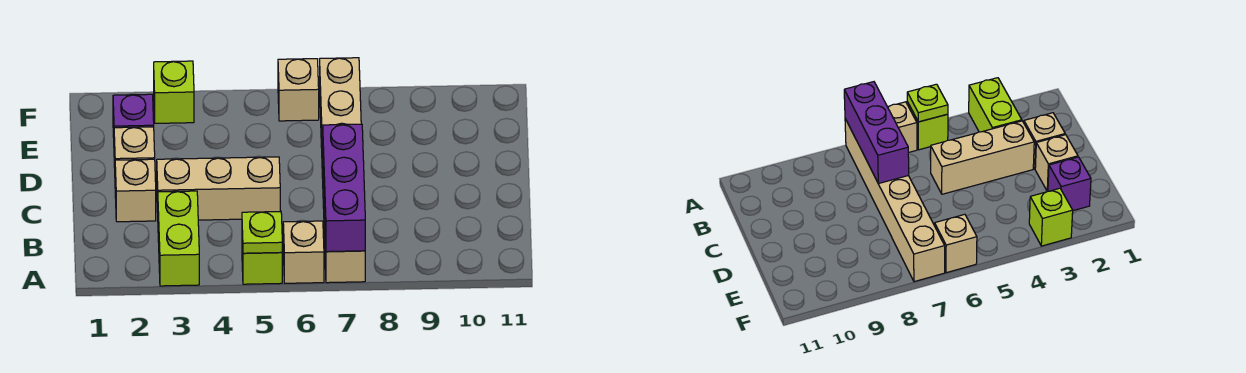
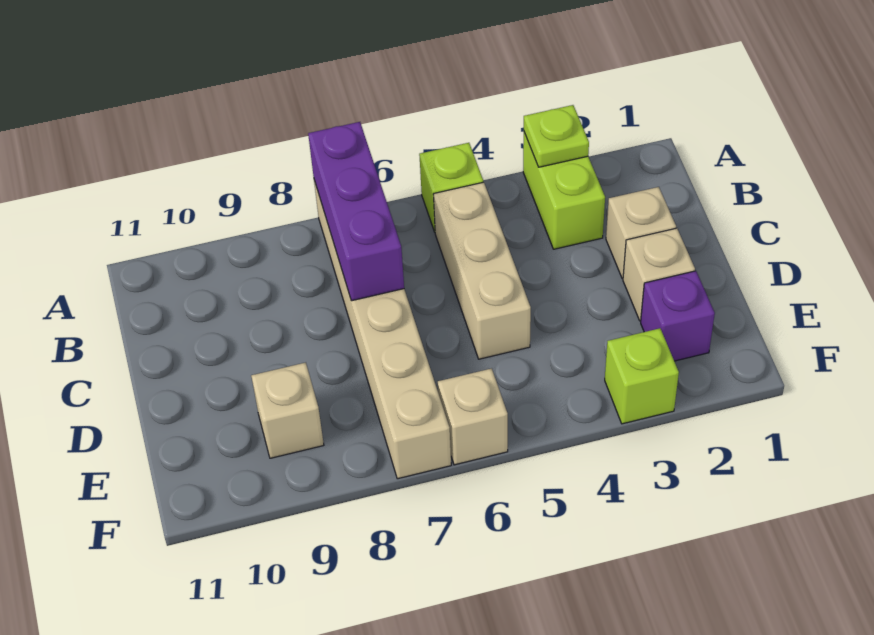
lime 1x1 plate [242,212,282,253] -> lime 1x1 plate moved to [524,105,589,167]
tan 1x1 brick [283,221,324,283] -> tan 1x1 brick moved to [251,363,324,458]
tan 1x3 brick [157,157,280,220] -> tan 1x3 brick turned to [433,182,531,359]

